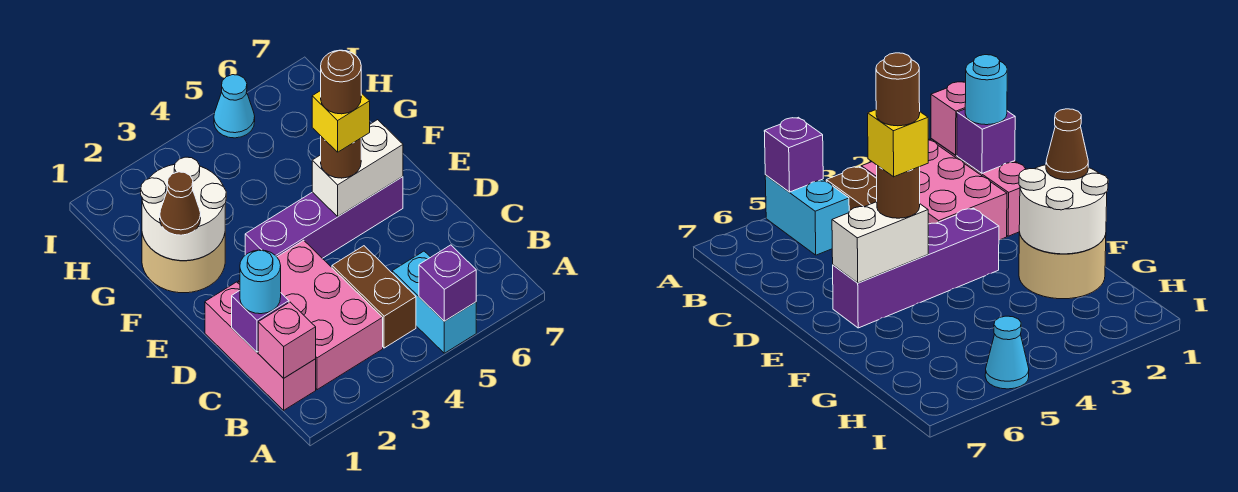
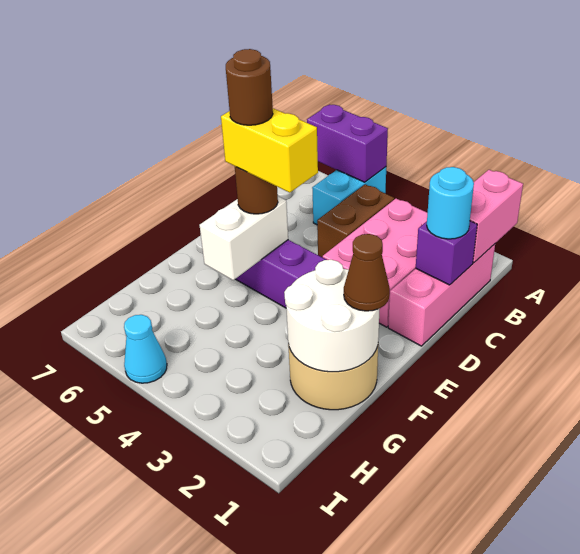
purple 1x1 brick [419,245,476,321] -> purple 1x2 brick [307,105,388,182]
pink 1x1 brick [258,302,316,378] -> pink 1x2 brick [470,170,523,263]
white 1x2 brick [312,120,403,216] -> white 1x2 brick turned to [200,196,288,280]
yellow 1x1 brick [312,91,370,152] -> yellow 1x2 brick [221,108,318,193]

